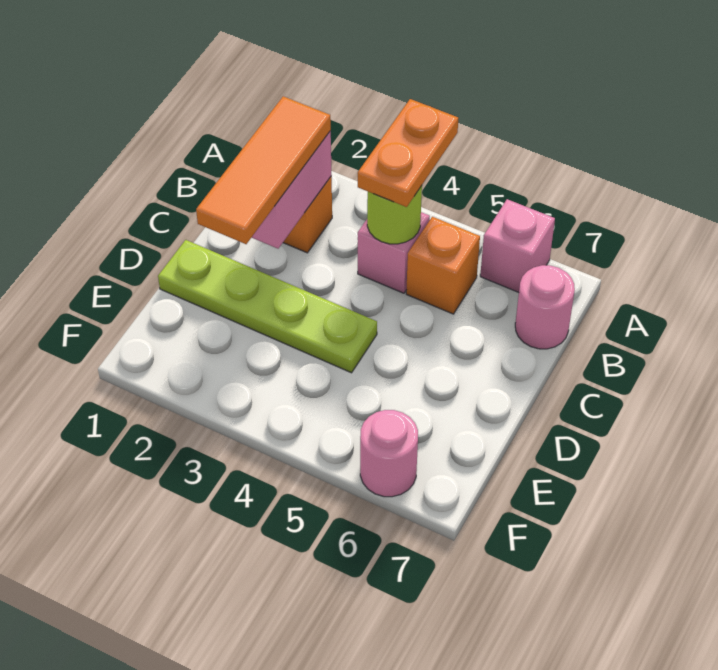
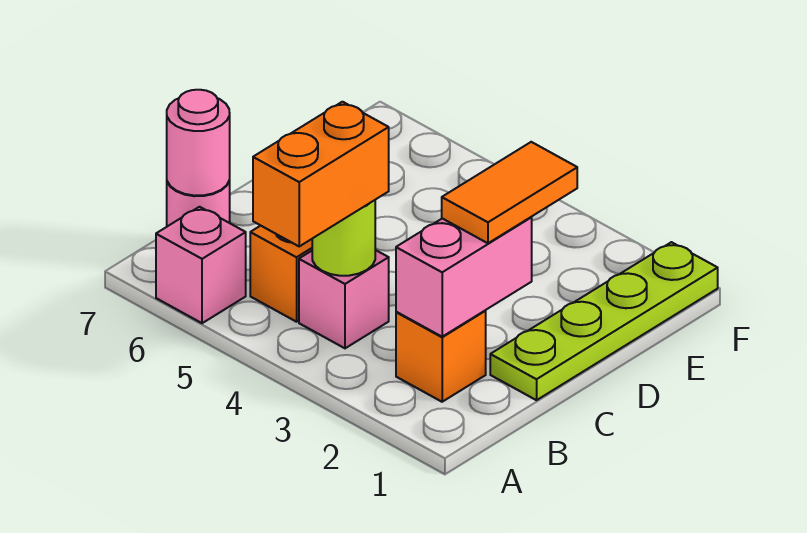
orange 1x2 plate [358,99,458,207] -> orange 1x2 brick [253,102,389,246]
orange 1x3 tile [196,96,331,244] -> orange 1x2 tile [442,142,577,243]
lime 1x4 plate [158,240,377,373] -> lime 1x4 plate turned to [490,242,718,400]
pink 1x1 round brick [360,410,418,497] -> pink 1x1 round brick moved to [167,90,230,196]

